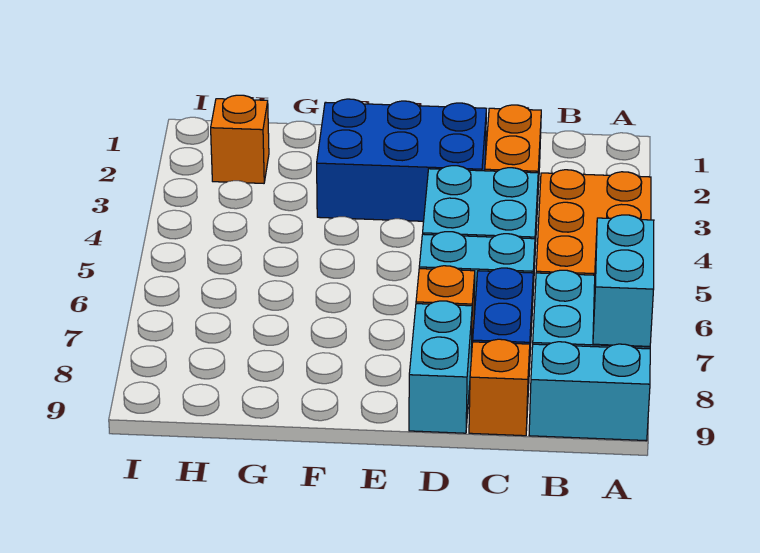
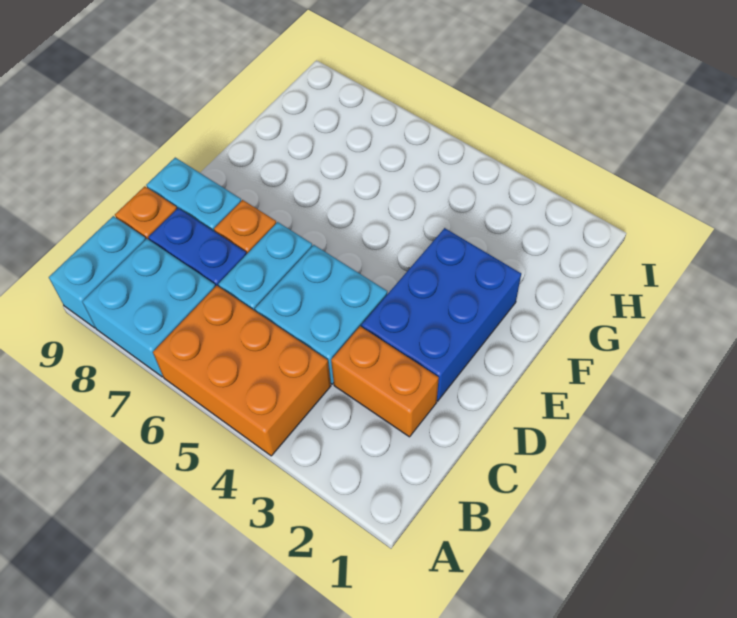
cyan 1x2 brick [593,215,654,346] -> none
orange 1x1 brick [211,95,269,183] -> none

